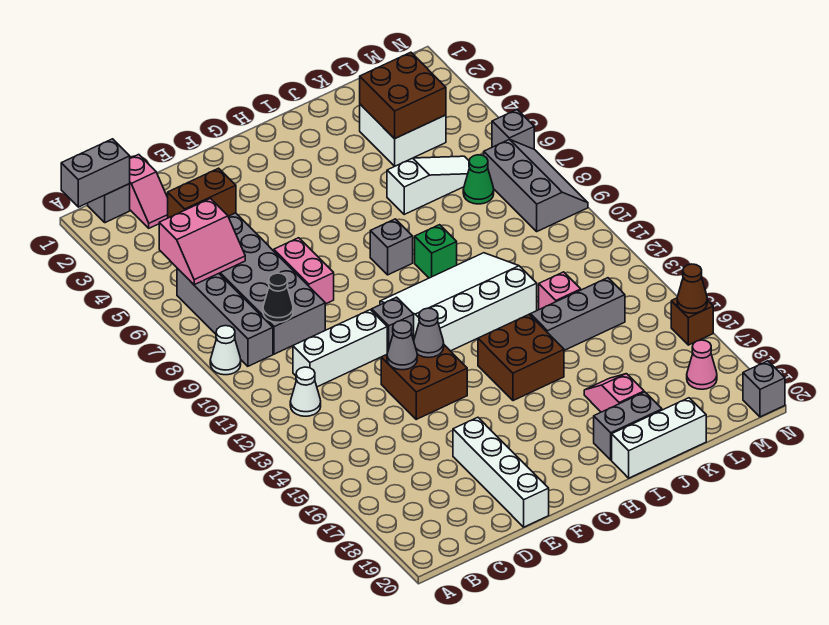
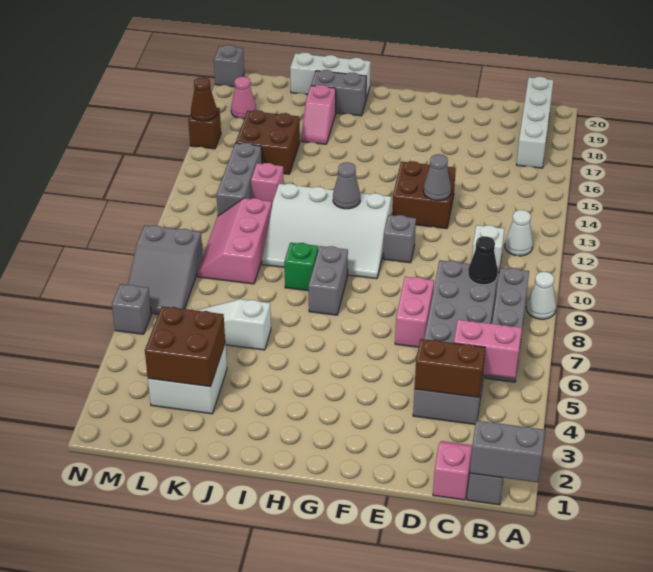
white 1x3 brick [293,310,387,387] -> white 1x1 brick [472,225,504,273]
white 1x4 brick [453,417,549,527] -> white 1x4 brick moved to [517,77,554,168]
grey 1x1 cone [414,308,444,358] -> grey 1x1 cone moved to [333,162,360,209]
grey 1x1 brick [370,219,413,275] -> grey 1x2 brick [309,246,348,315]
brown 2x2 brick [478,315,564,401] -> brown 2x2 brick moved to [236,110,300,174]
grey 1x3 brick [530,278,625,350] -> grey 1x3 brick turned to [216,143,262,216]
none -> pink 2x3 slope [197,198,272,284]
green 1x1 cone [463,155,494,204] -> none
grey 2x3 slope [484,139,588,231] -> grey 2x3 slope turned to [128,225,203,314]

